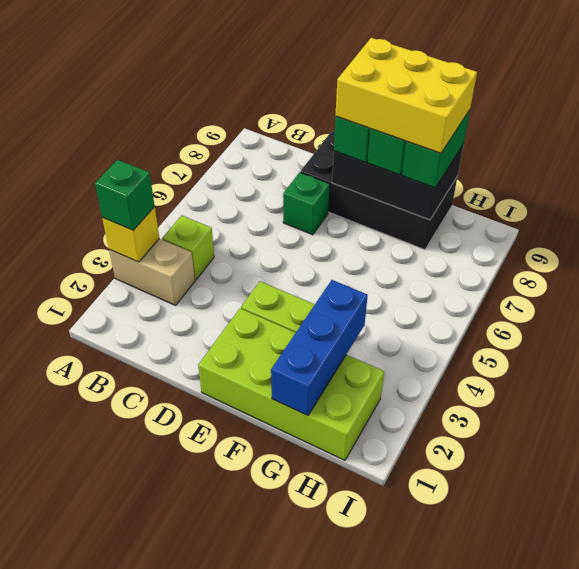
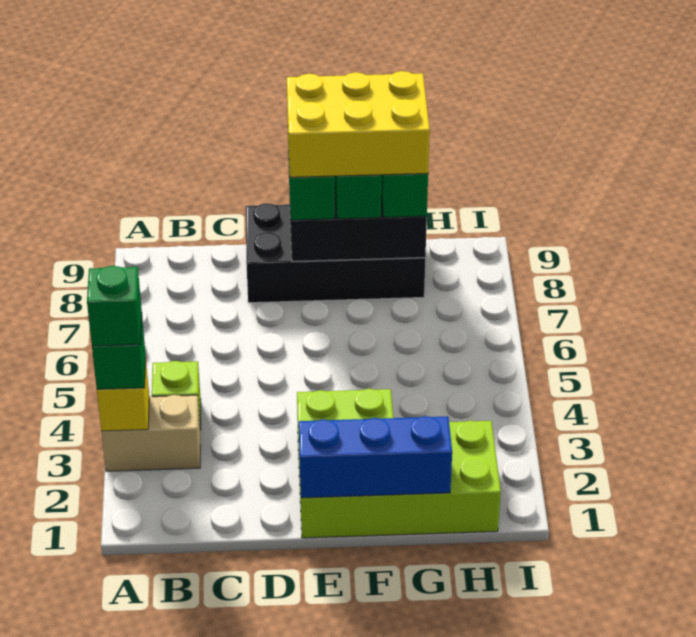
green 1x1 brick [283,172,330,235] -> green 1x1 brick moved to [87,266,142,346]
blue 1x3 brick [271,280,368,416] -> blue 1x3 brick turned to [299,416,452,498]

